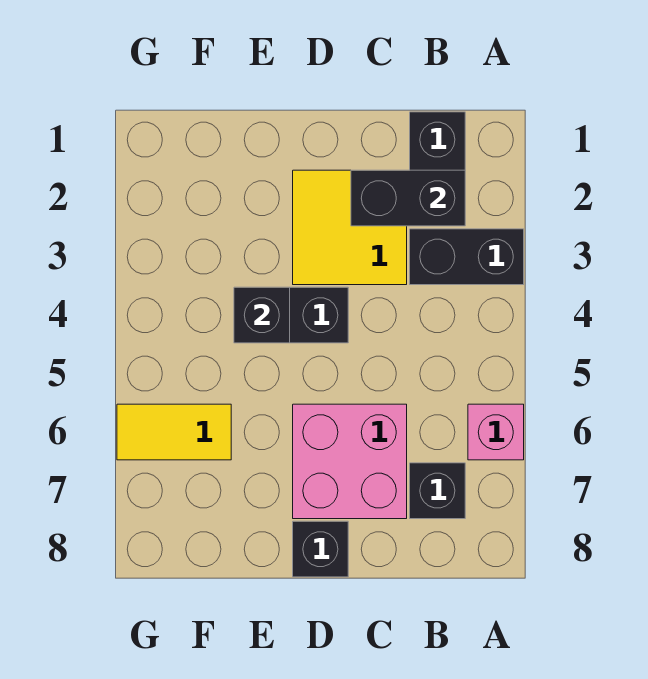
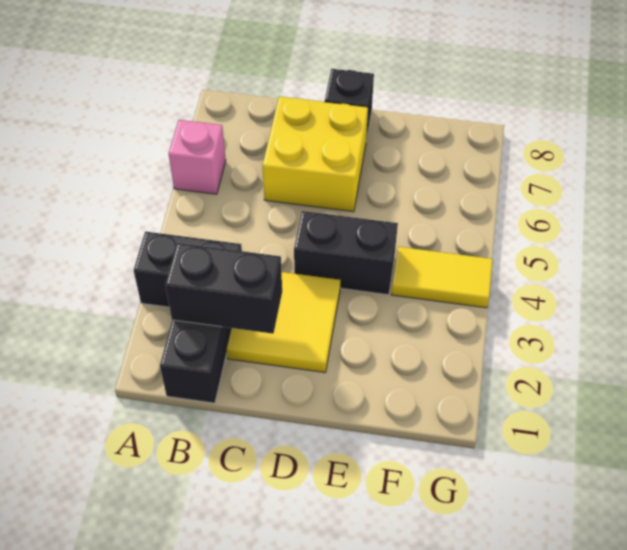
black 1x1 brick [410,463,465,519] -> none
pink 2x2 brick [293,404,407,519] -> yellow 2x2 brick [263,97,368,212]
black 1x1 brick [234,287,290,343] -> none
yellow 1x2 tile [117,404,231,460] -> yellow 1x2 tile moved to [391,247,493,308]

